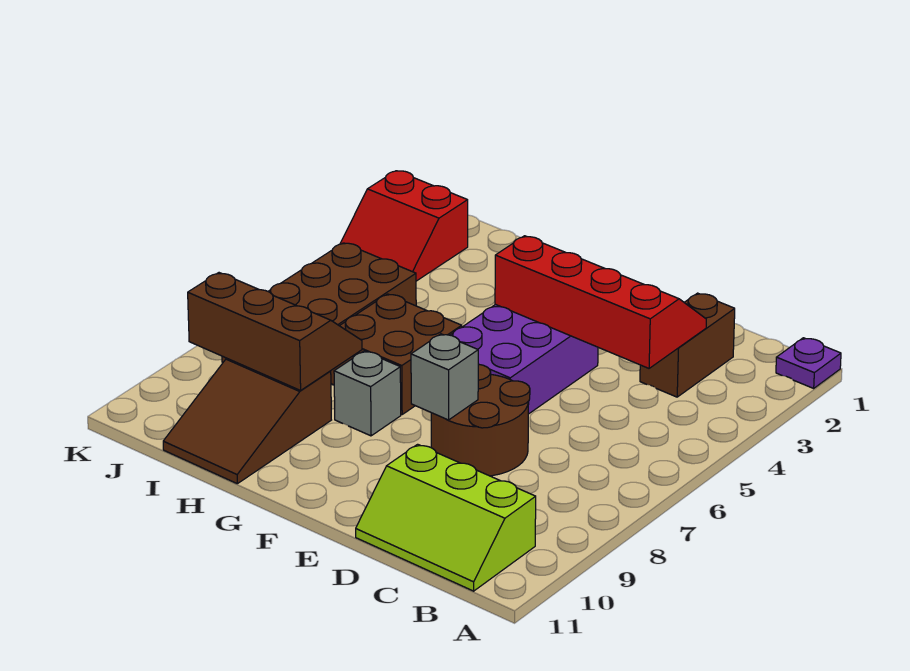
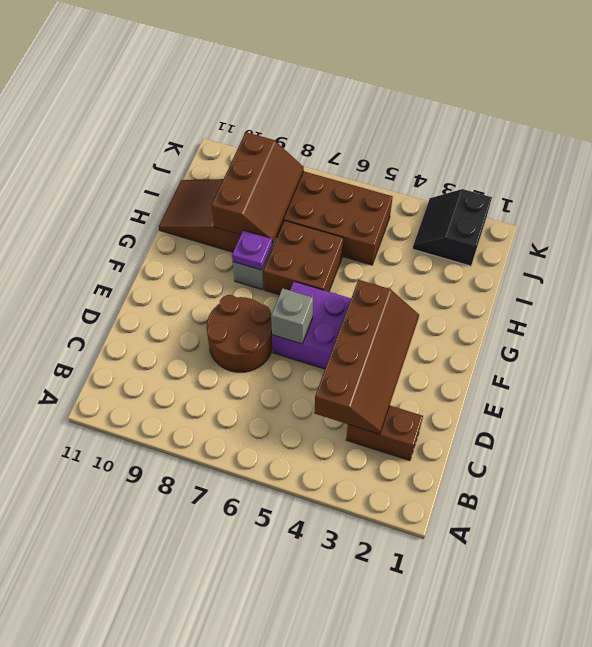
purple 1x1 plate [776,338,841,388] -> purple 1x1 plate moved to [232,230,272,270]
lime 2x3 slope [356,444,536,591] -> none
red 2x4 slope [495,236,706,368] -> brown 2x4 slope [315,280,419,434]
grey 1x1 brick [411,334,478,420] -> grey 1x1 brick moved to [271,288,313,344]
red 2x2 slope [340,171,468,281] -> black 2x2 slope [413,189,492,266]

